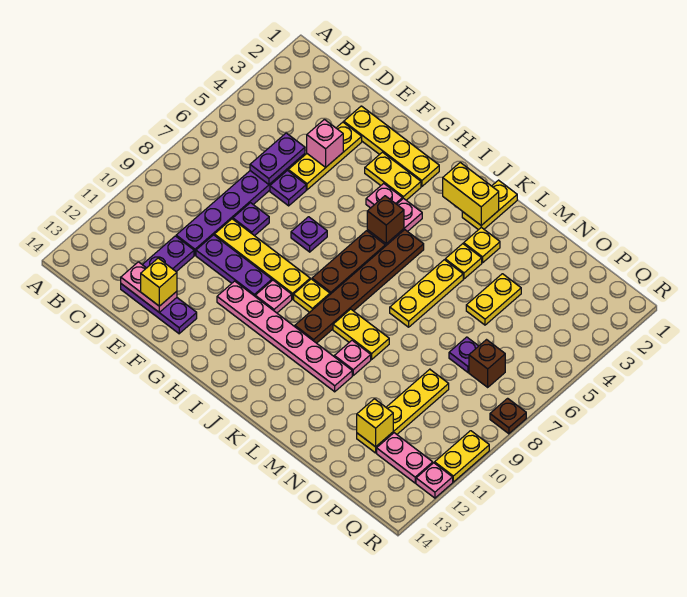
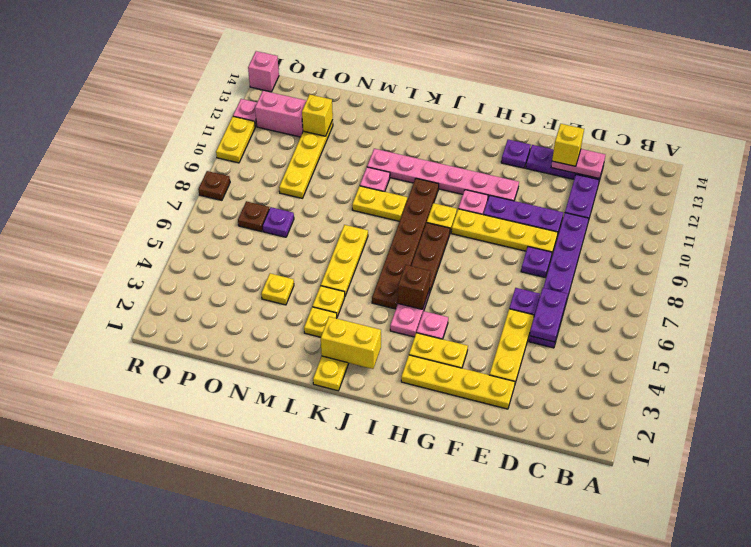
pink 1x1 brick [307,119,343,167] -> pink 1x1 brick moved to [248,51,279,92]
purple 1x1 plate [291,217,327,252] -> purple 1x1 plate moved to [501,140,531,168]
yellow 1x2 plate [466,274,521,325] -> yellow 1x1 plate [261,273,294,305]
brown 1x1 brick [469,340,505,387] -> brown 1x1 plate [238,201,269,231]
pink 1x2 plate [377,433,433,483] -> pink 1x2 brick [255,91,307,137]

